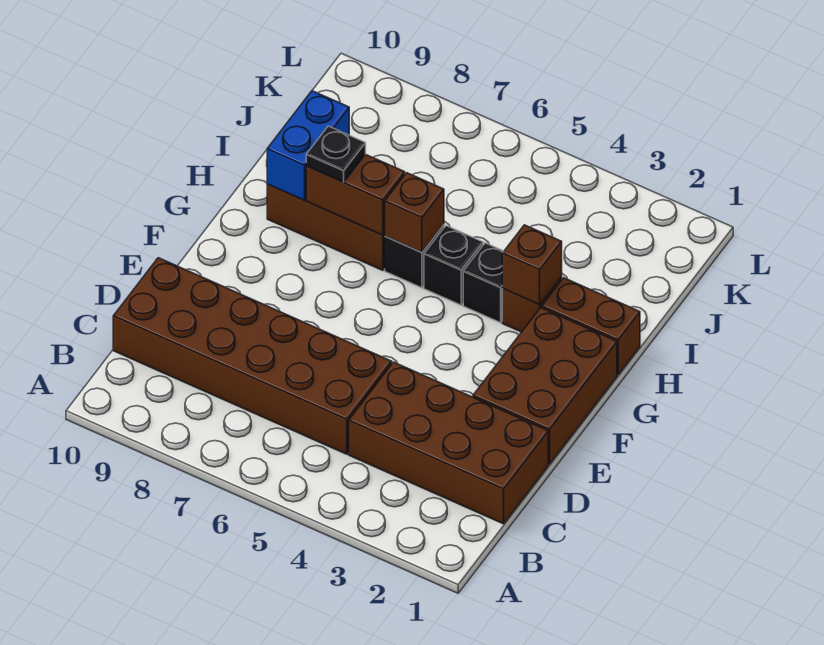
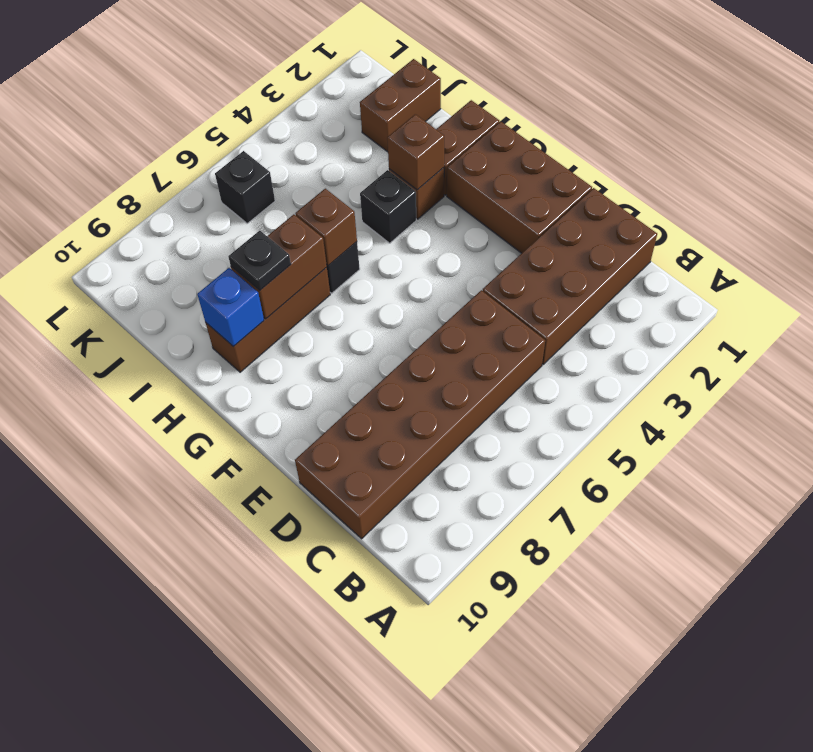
black 1x1 brick [424,226,483,305] -> black 1x1 brick moved to [215,151,275,223]
blue 1x2 brick [267,91,349,200] -> blue 1x1 brick [197,268,264,347]
none -> brown 1x2 brick [360,59,441,152]

